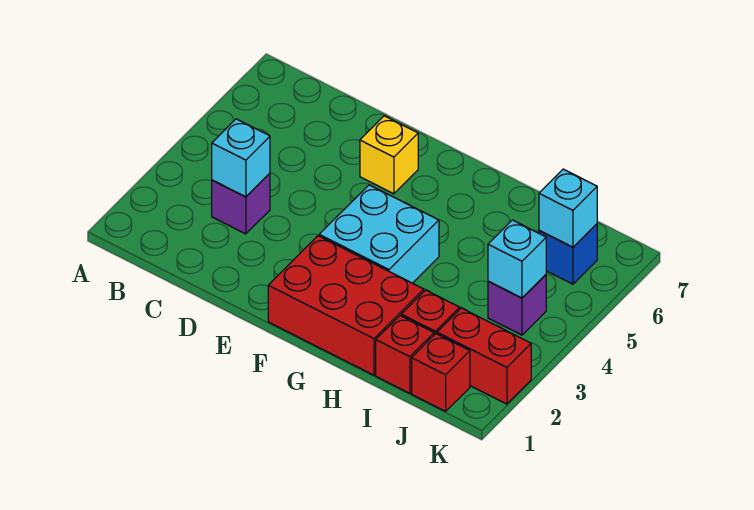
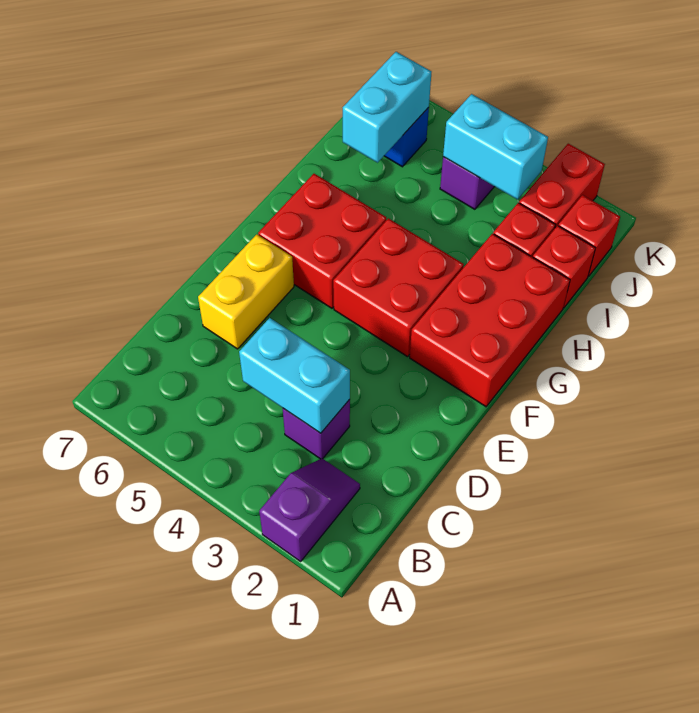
none -> purple 1x2 slope [259,458,360,561]
cyan 1x1 brick [212,119,270,197] -> cyan 1x2 brick [239,318,350,433]
yellow 1x1 brick [360,116,418,194] -> yellow 1x2 brick [198,234,294,349]
cyan 2x2 brick [319,185,439,283] -> red 2x2 brick [333,218,464,357]
none -> red 2x2 brick [258,174,386,308]
cyan 1x1 brick [488,220,546,298] -> cyan 1x2 brick [443,94,548,200]
cyan 1x1 brick [539,169,597,247] -> cyan 1x2 brick [343,52,431,163]

